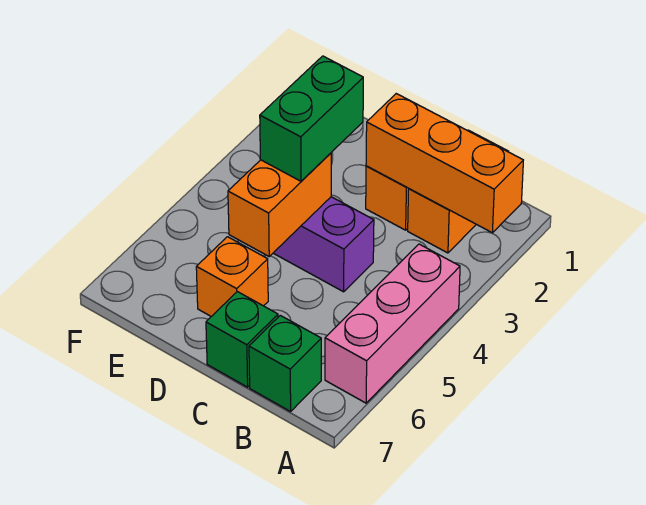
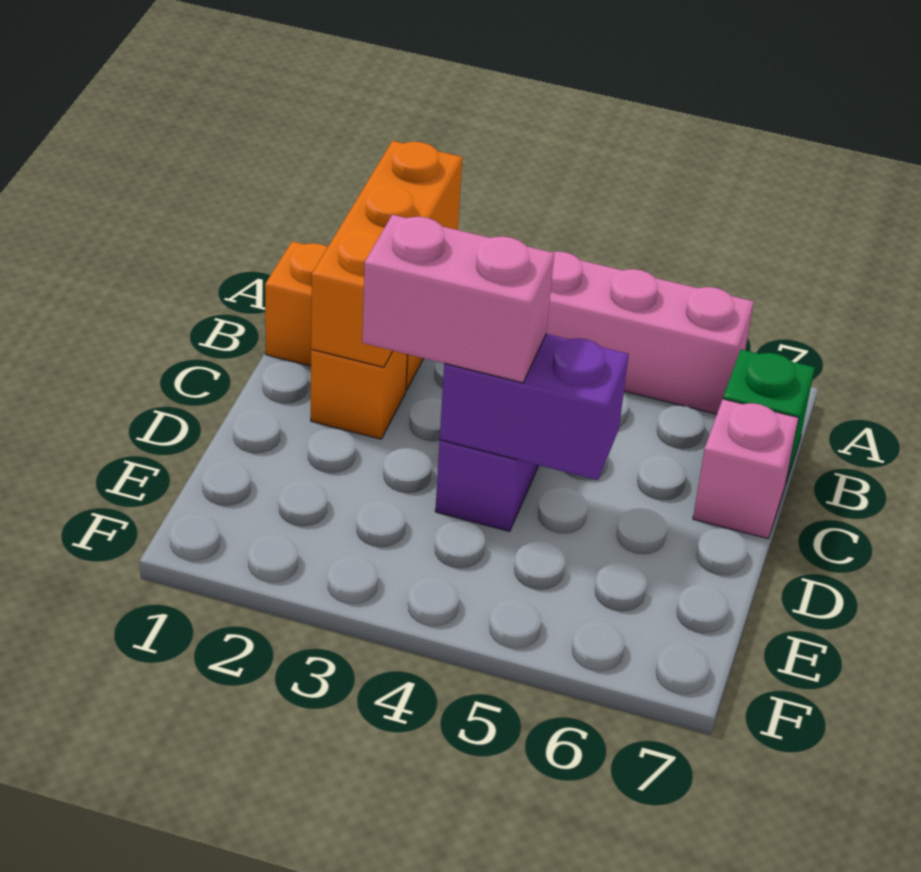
green 1x1 brick [206,292,278,387] -> pink 1x1 brick [693,399,799,539]
green 1x2 brick [260,56,363,181] -> pink 1x2 brick [362,215,554,383]
orange 1x2 brick [228,153,331,256] -> purple 1x2 brick [440,334,629,480]
orange 1x1 brick [196,237,268,317] -> none

